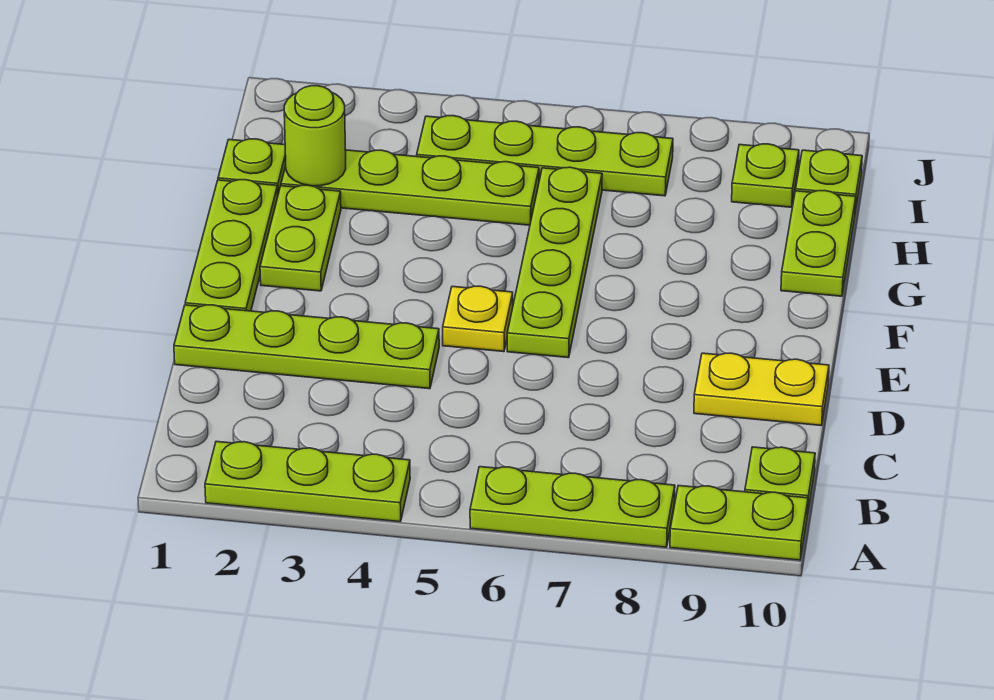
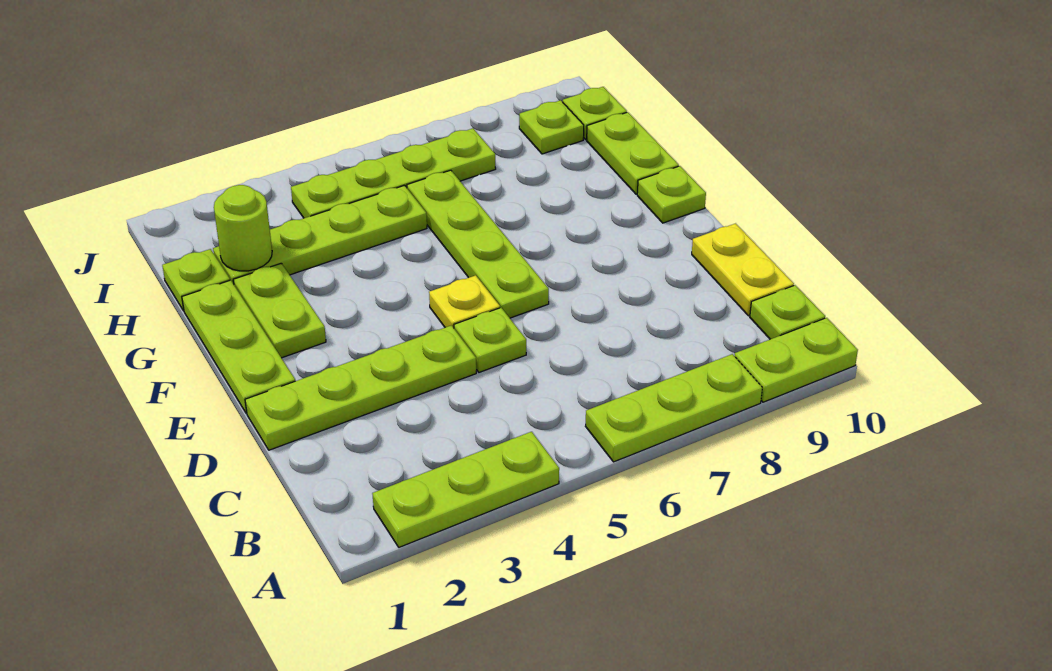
none -> lime 1x1 plate [454,308,526,372]
yellow 1x2 plate [694,353,829,426] -> yellow 1x2 plate turned to [692,223,794,316]
none -> lime 1x1 plate [637,166,706,223]

